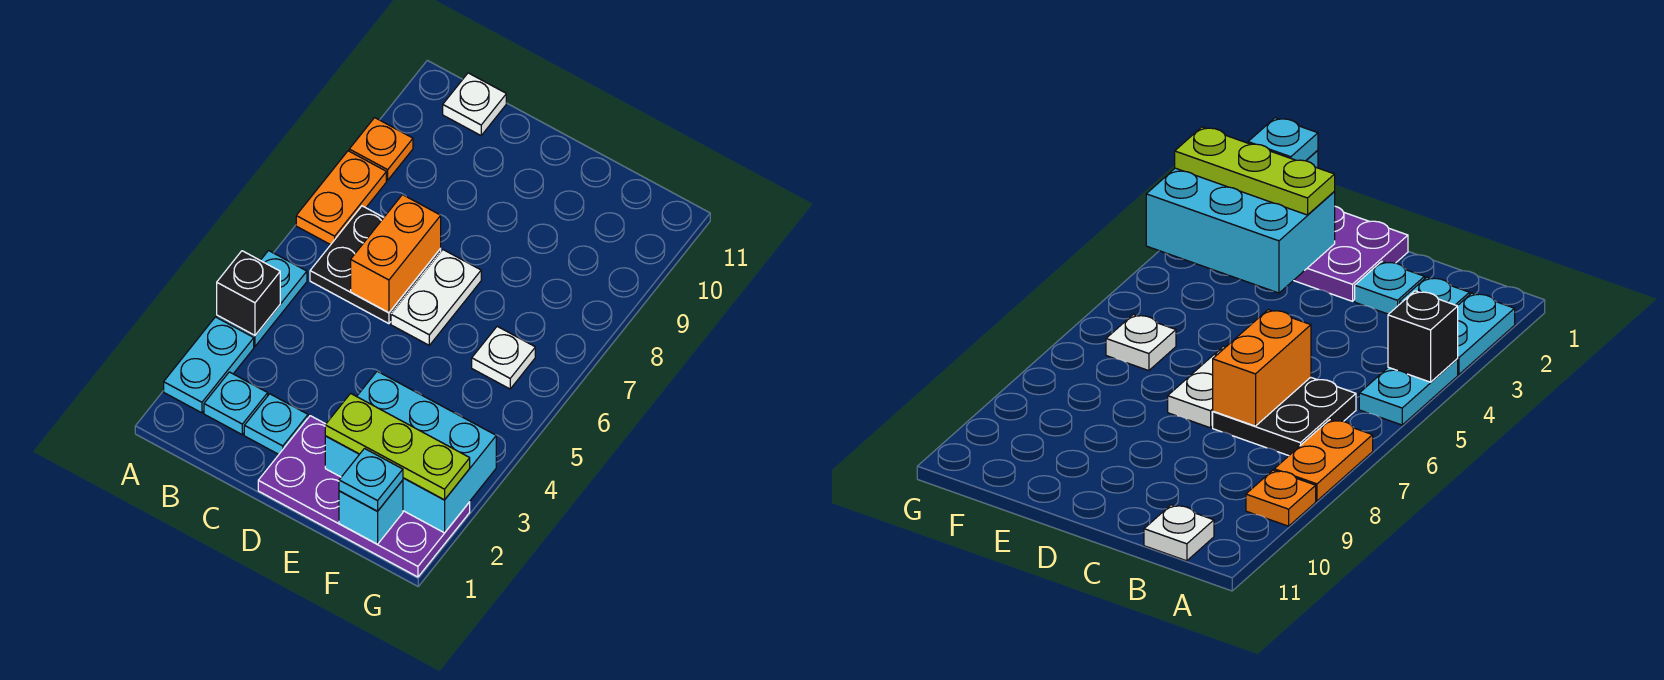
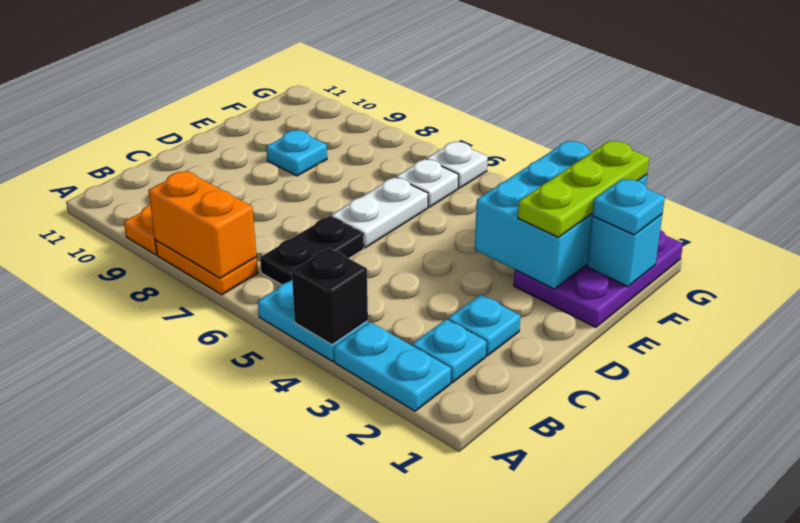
black 2x2 plate [310,206,441,324] -> black 1x2 plate [260,216,364,285]
white 1x1 plate [443,73,506,135] -> white 1x1 plate moved to [427,142,488,188]
orange 1x2 brick [351,195,441,313] -> orange 1x2 brick moved to [148,171,257,278]
purple 2x4 plate [258,416,470,577] -> purple 2x3 plate [514,230,683,328]
white 1x2 plate [391,250,481,345] -> white 1x2 plate turned to [331,177,428,248]
none -> cyan 1x1 plate [266,130,327,176]

